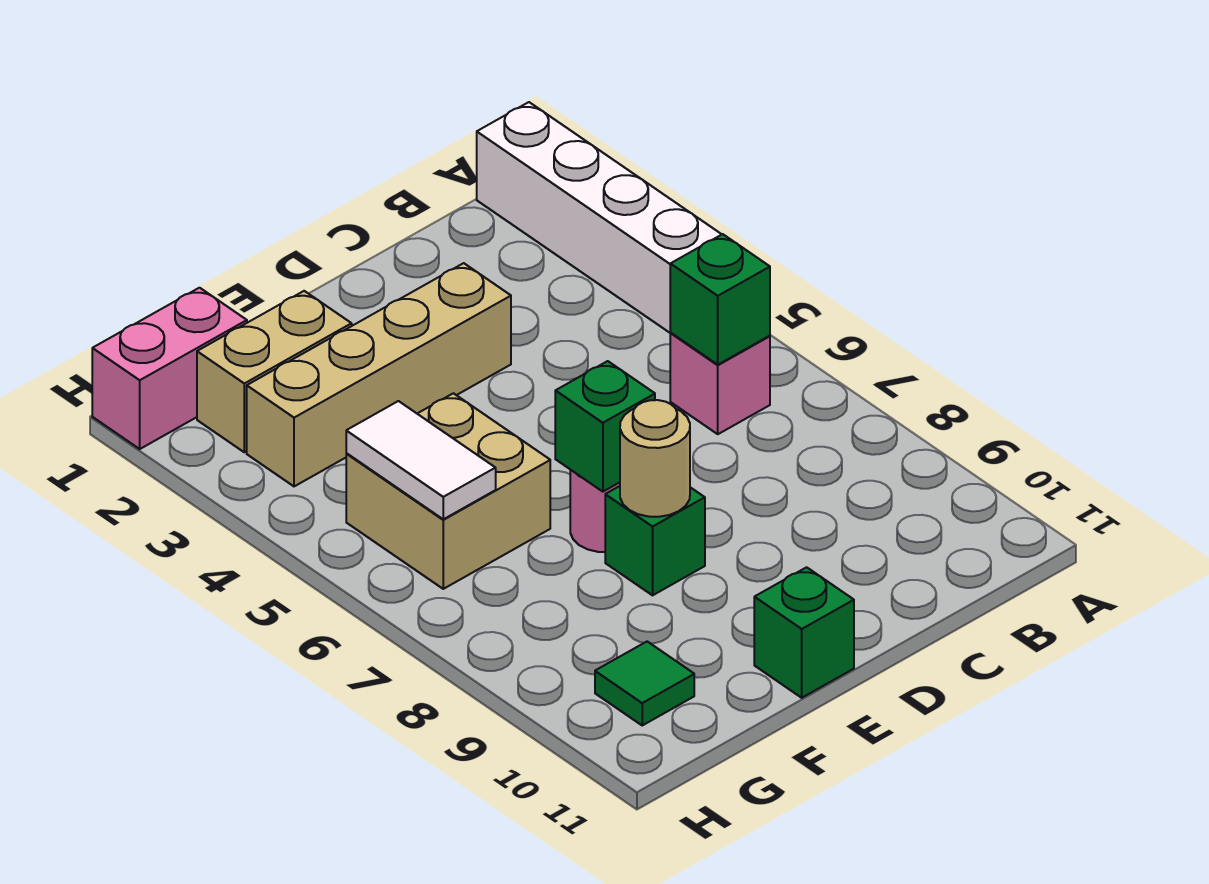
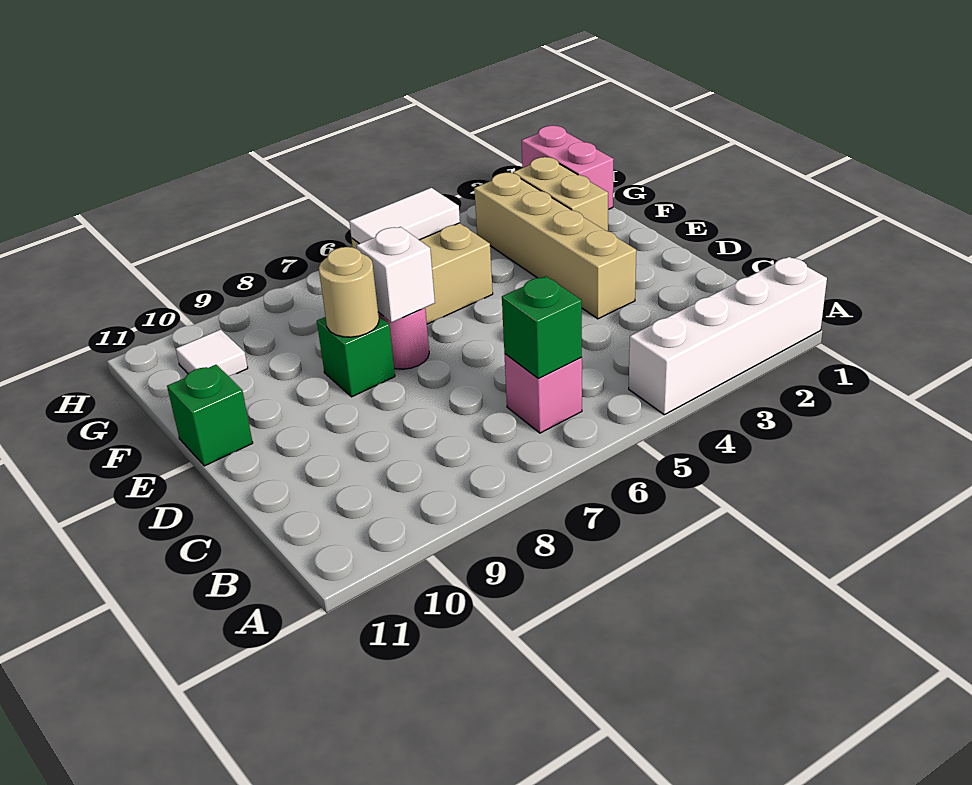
green 1x1 brick [555,361,655,492] -> white 1x1 brick [357,227,435,322]
green 1x1 tile [595,642,694,725] -> white 1x1 tile [176,330,248,376]

